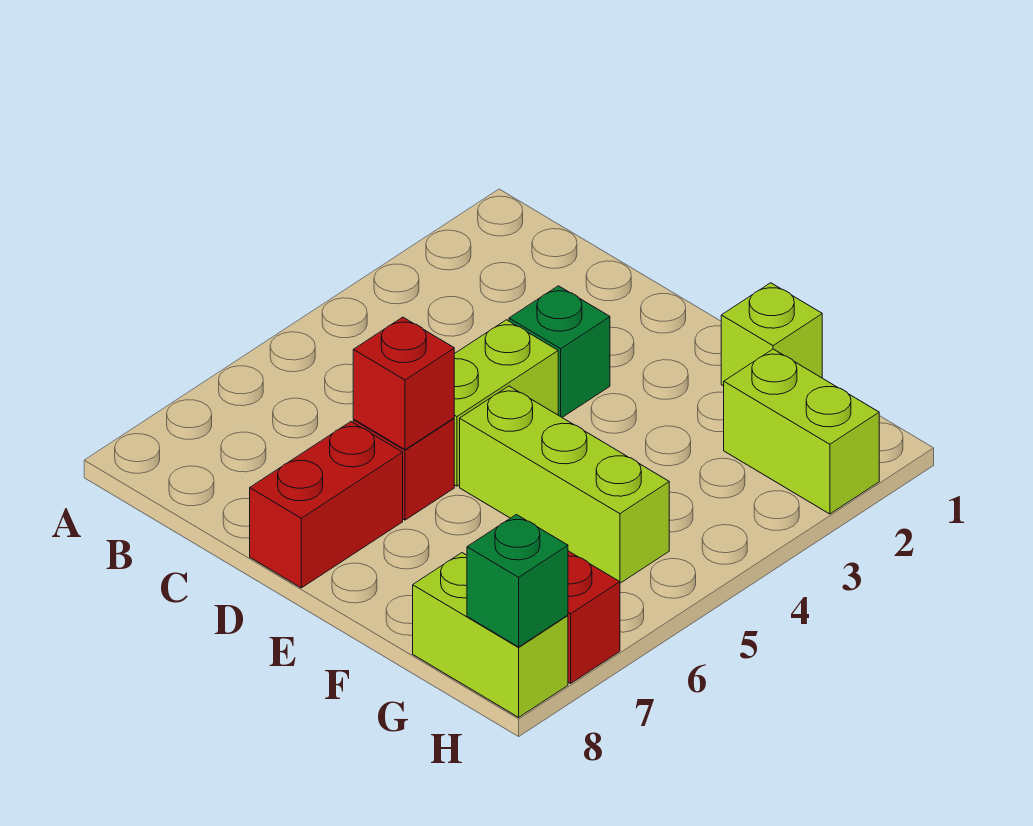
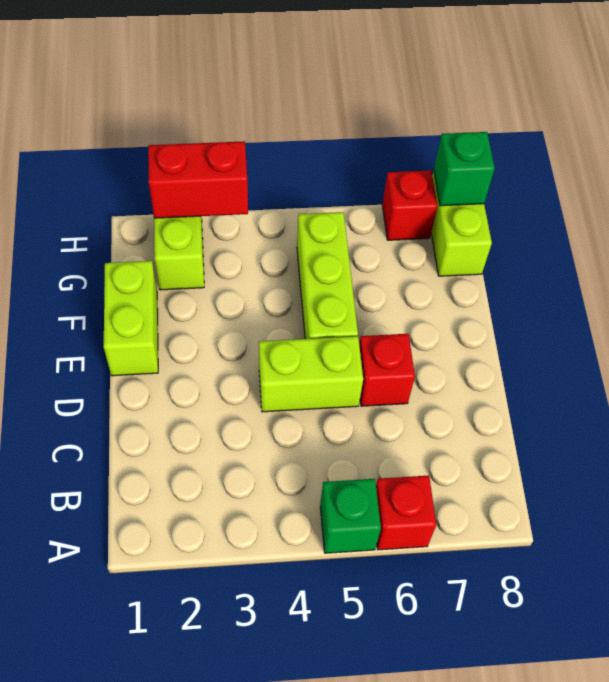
green 1x1 brick [509,286,610,417] -> green 1x1 brick moved to [320,479,381,553]
red 1x1 brick [353,317,454,450] -> red 1x1 brick moved to [376,476,436,550]
red 1x2 brick [250,422,403,588] -> red 1x2 brick moved to [148,141,248,218]
lime 1x1 brick [721,283,822,386] -> lime 1x2 brick [104,261,158,376]

